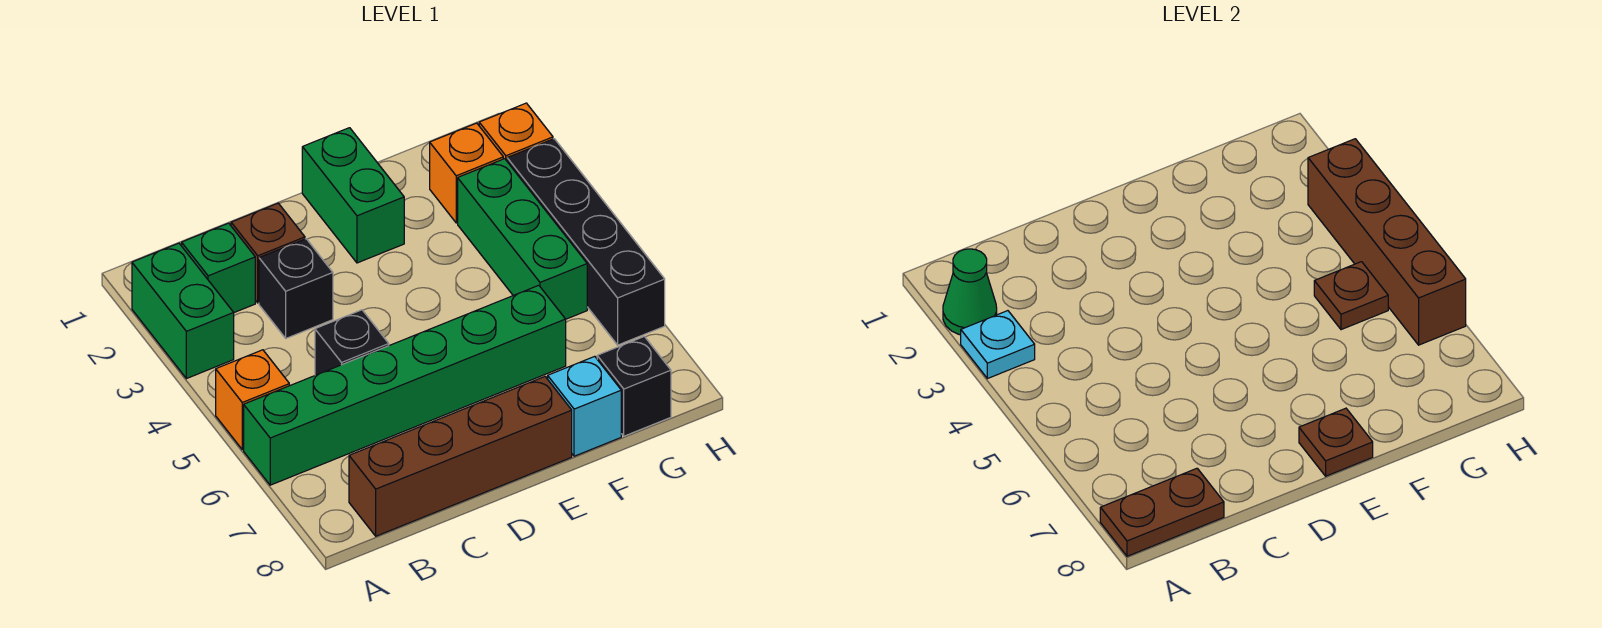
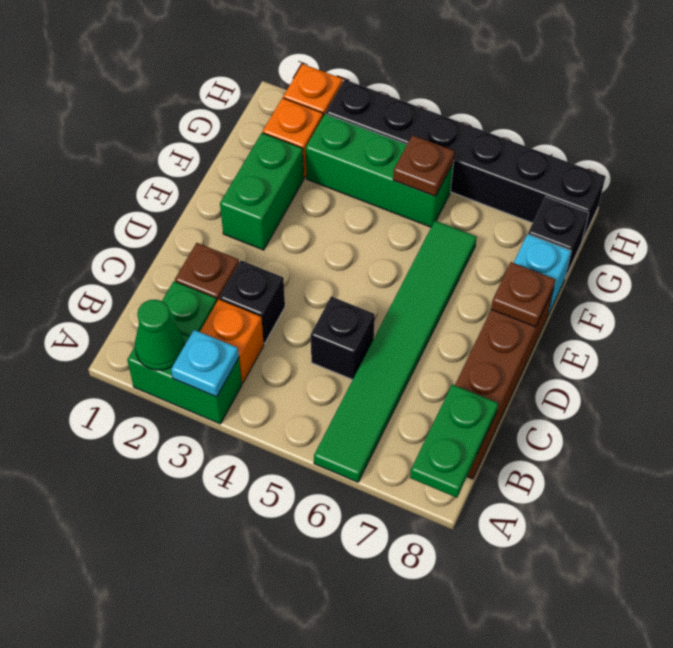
orange 1x1 brick [216,350,289,450] -> orange 1x1 brick moved to [200,300,264,383]
green 1x6 brick [244,285,566,485] -> green 1x6 tile [314,221,477,482]
brown 1x2 plate [1100,468,1224,556] -> green 1x2 plate [410,385,498,498]
green 1x2 brick [302,128,404,263] -> green 1x2 brick turned to [220,133,304,250]
black 1x4 brick [507,139,665,345] -> black 1x6 brick [326,80,606,241]
brown 1x4 brick [1308,139,1466,345] -> none

